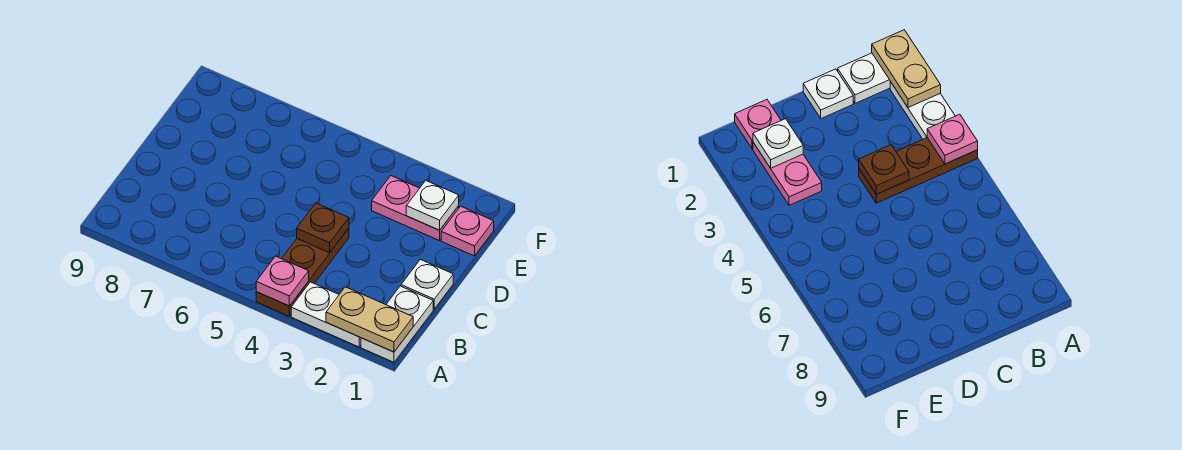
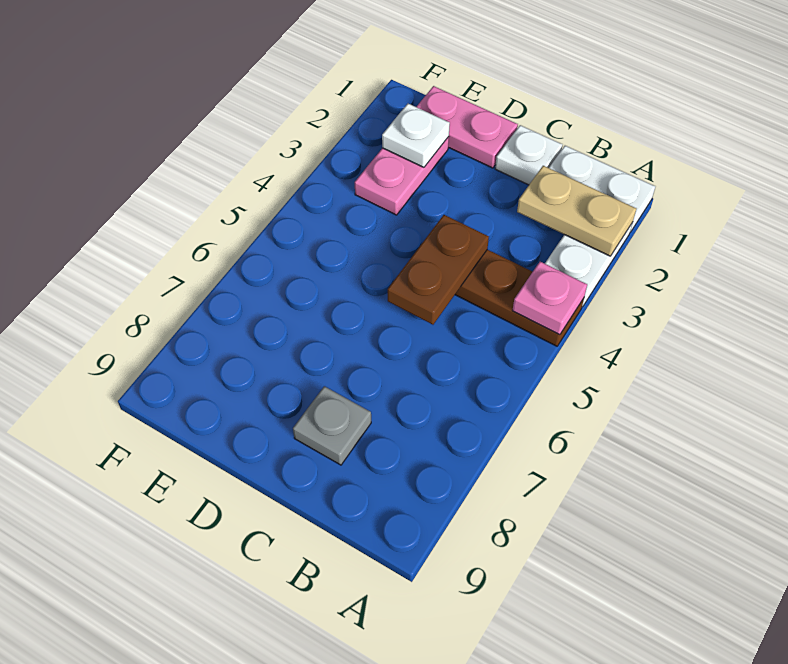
tan 1x2 plate [326,287,413,352] -> tan 1x2 plate turned to [517,166,636,256]
brown 1x1 plate [297,203,349,253] -> brown 1x2 plate [388,215,489,325]
none -> grey 1x1 plate [293,386,371,465]
pink 1x1 plate [441,206,494,256] -> pink 1x2 plate [417,86,518,168]

